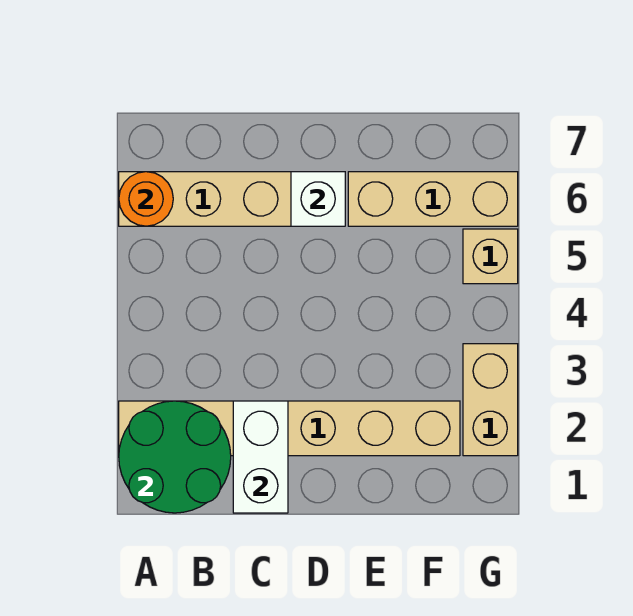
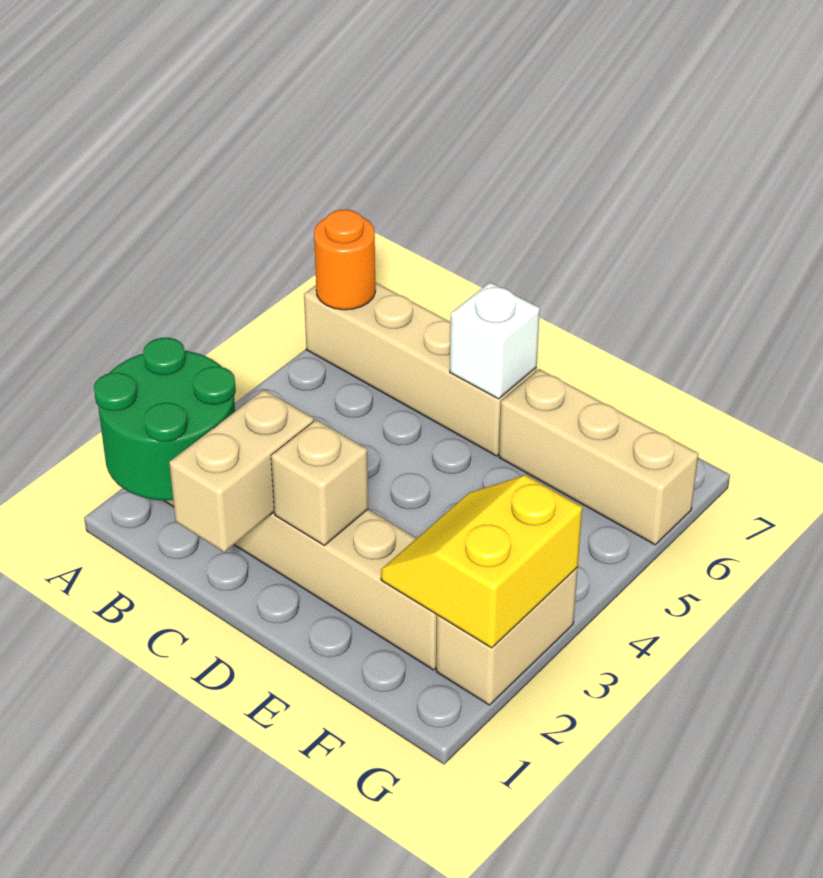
white 1x2 brick [233,401,288,513] -> tan 1x2 brick [169,390,314,552]
none -> yellow 2x2 slope [381,475,582,648]
tan 1x1 brick [463,229,518,284] -> tan 1x1 brick moved to [271,420,368,545]

